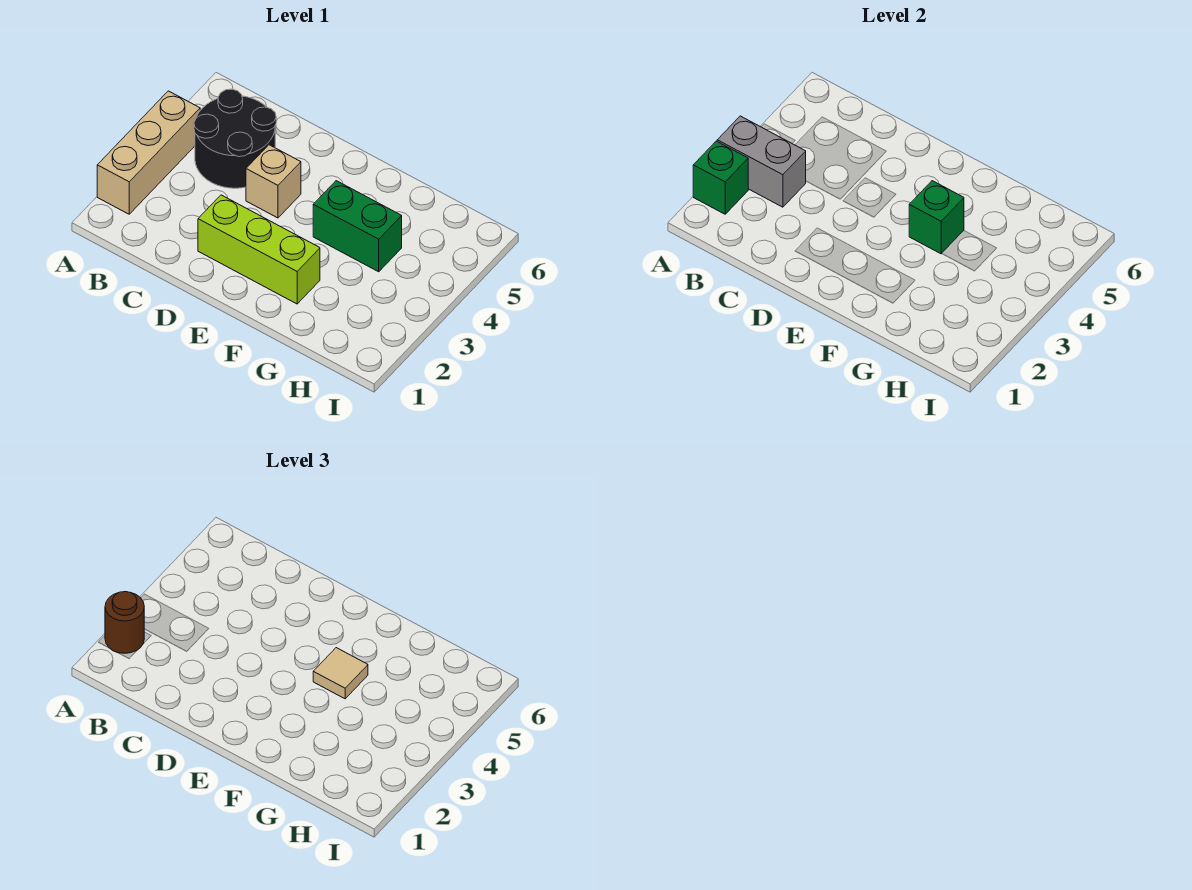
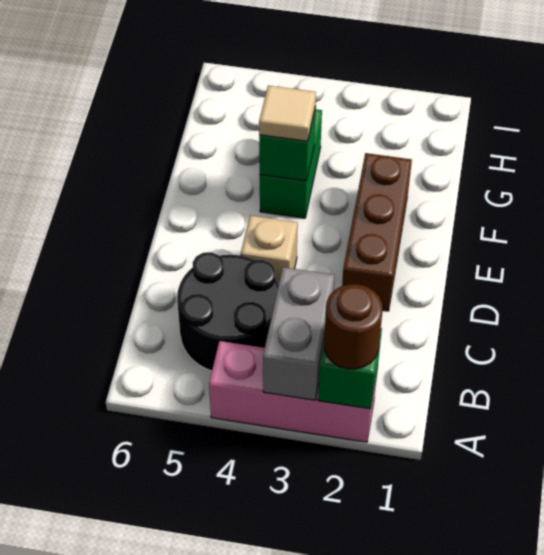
tan 1x3 brick [97,91,200,214] -> pink 1x3 brick [209,341,378,442]
lime 1x3 brick [198,195,320,304] -> brown 1x3 brick [342,153,412,311]

